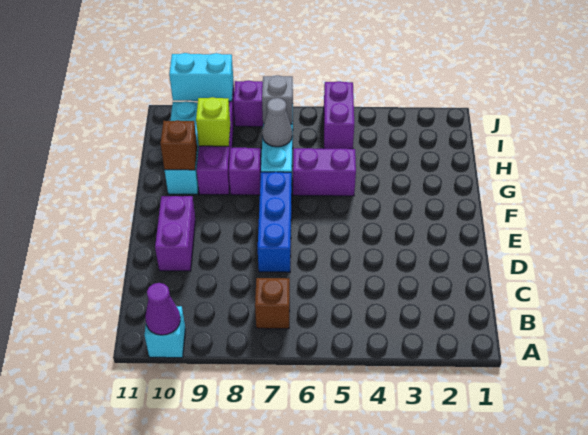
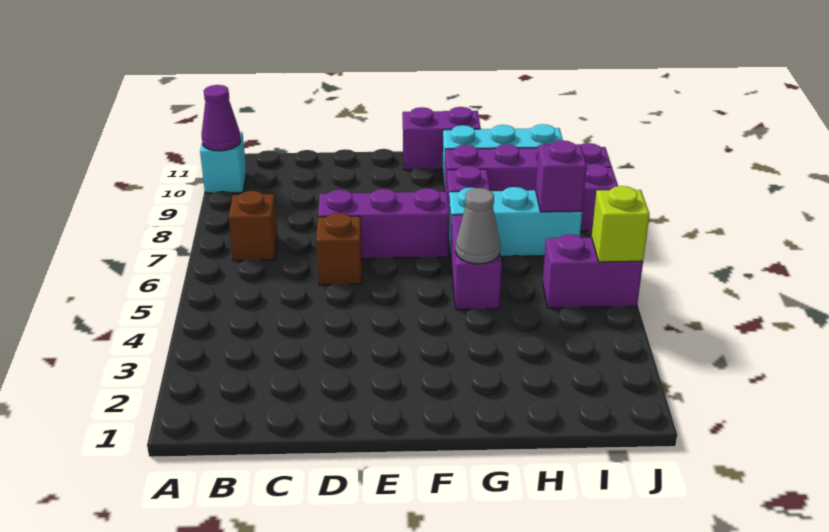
blue 1x3 brick [258,172,292,272] -> purple 1x3 brick [318,188,449,259]
purple 1x2 brick [155,196,195,271] -> purple 1x2 brick moved to [403,107,481,170]
brown 1x1 brick [161,120,197,170] -> brown 1x1 brick moved to [316,213,362,285]
grey 1x1 cone [262,98,292,147] -> grey 1x1 cone moved to [455,188,500,264]
lime 1x1 brick [196,97,230,146] -> lime 1x1 brick moved to [592,186,650,262]
grey 1x1 brick [262,75,293,124] -> purple 1x1 brick [536,140,587,212]
cyan 1x2 brick [169,53,233,101] -> none

